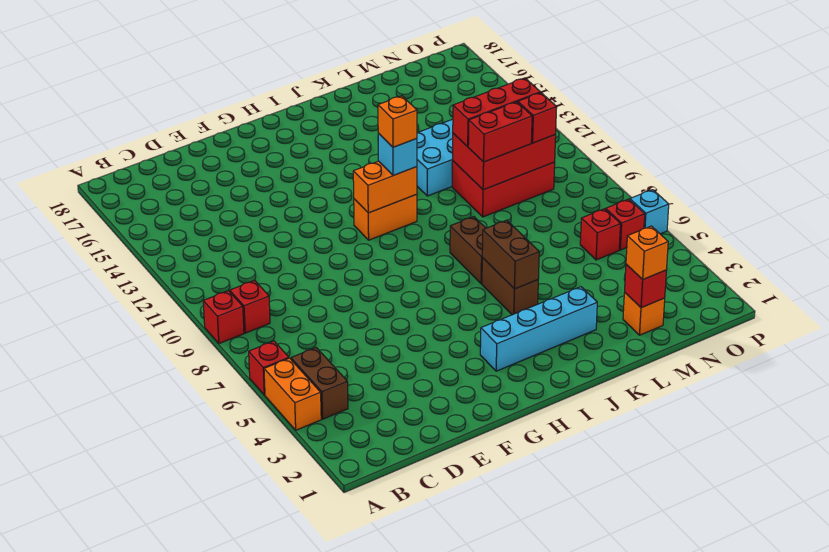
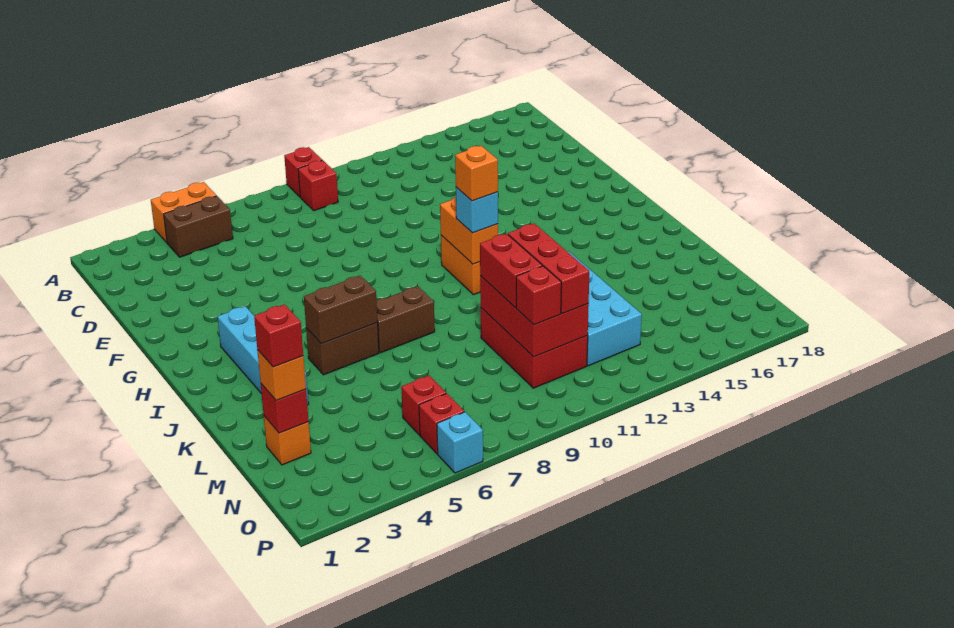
red 1x1 brick [249,341,289,395] -> red 1x1 brick moved to [254,304,303,367]

